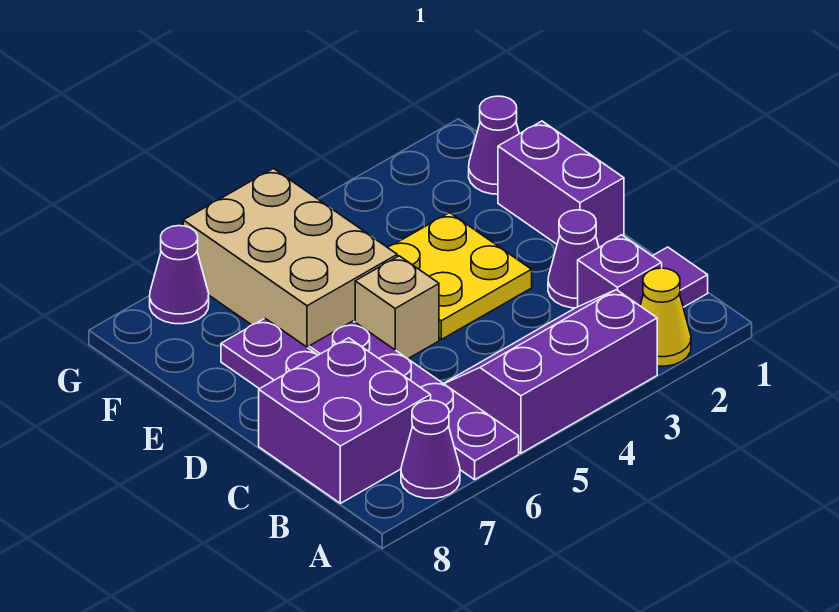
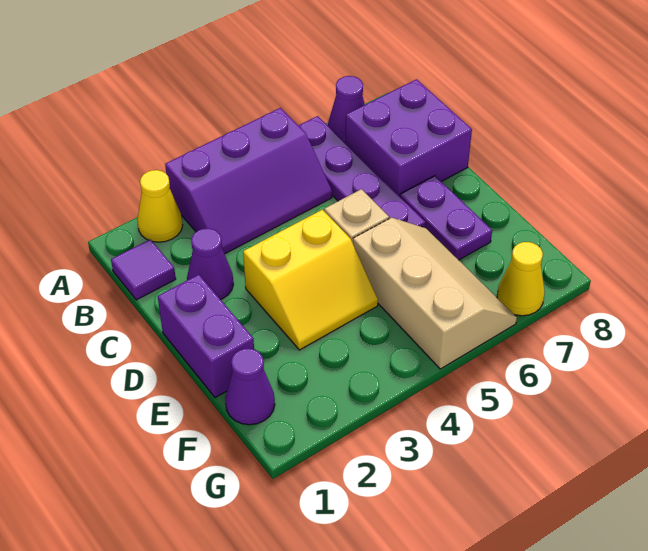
purple 1x1 brick [578,235,662,307] -> none
yellow 2x2 plate [388,213,532,339] -> yellow 2x2 slope [243,210,378,350]
tan 2x3 brick [183,169,397,348] -> tan 2x3 slope [353,218,517,369]
purple 1x1 cone [150,226,209,324] -> yellow 1x1 cone [497,242,545,316]

